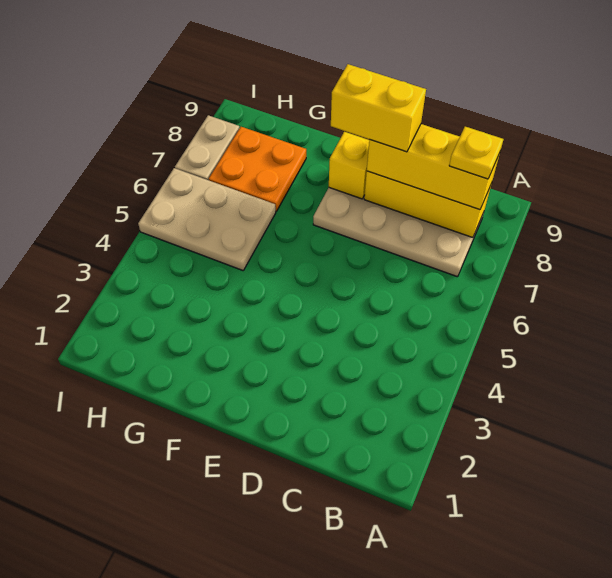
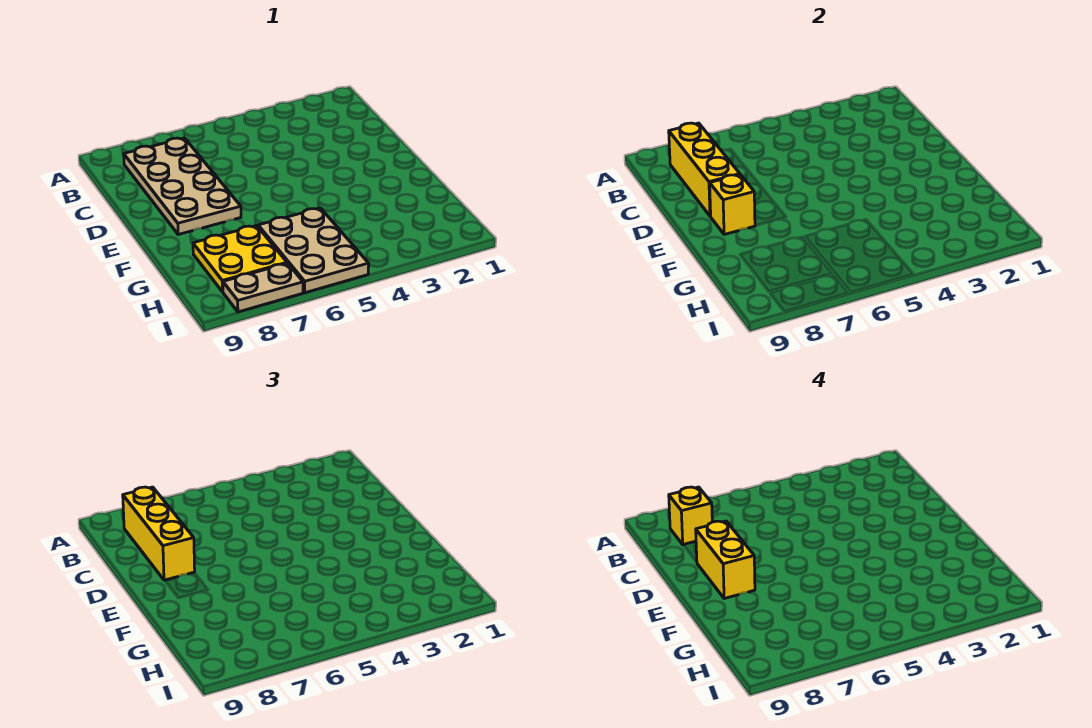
yellow 1x1 plate [449,127,503,179] -> yellow 1x1 brick [669,487,712,545]
orange 2x2 plate [209,127,306,211] -> yellow 2x2 plate [193,225,287,292]

